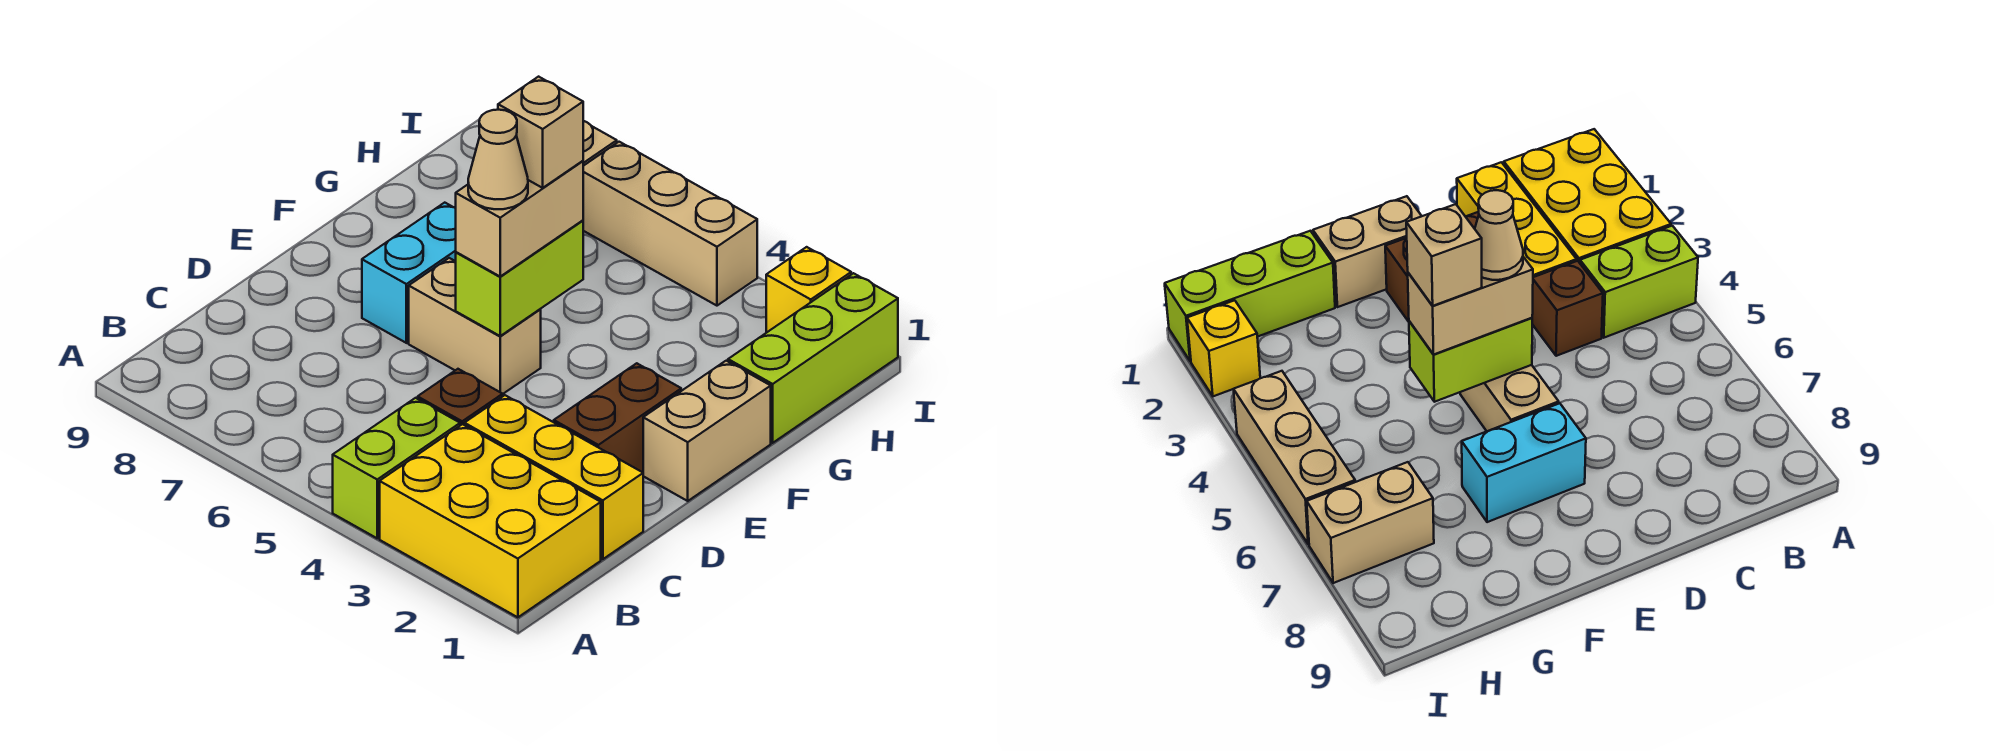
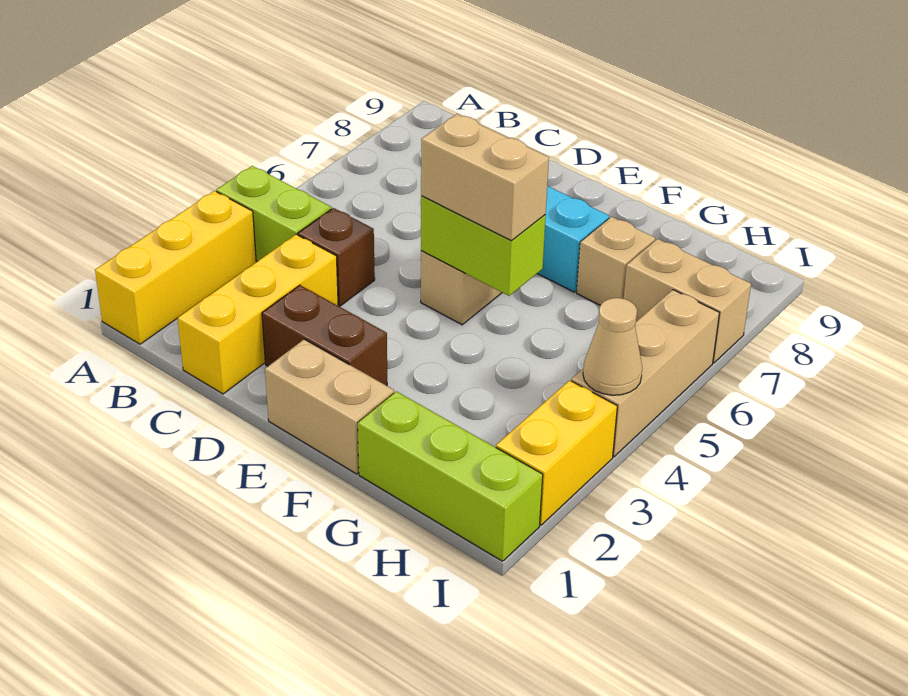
yellow 2x3 brick [380,424,601,617] -> yellow 1x3 brick [95,191,256,344]
tan 1x1 cone [468,110,528,209] -> tan 1x1 cone moved to [583,298,642,395]
tan 1x1 brick [498,77,583,188] -> tan 1x1 brick moved to [577,217,655,305]
yellow 1x1 brick [766,247,851,333] -> yellow 1x2 brick [496,380,617,525]

